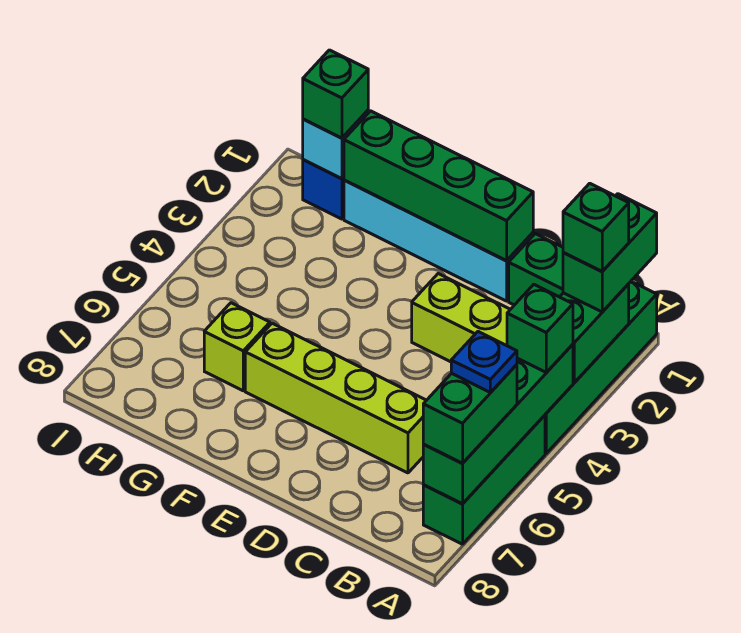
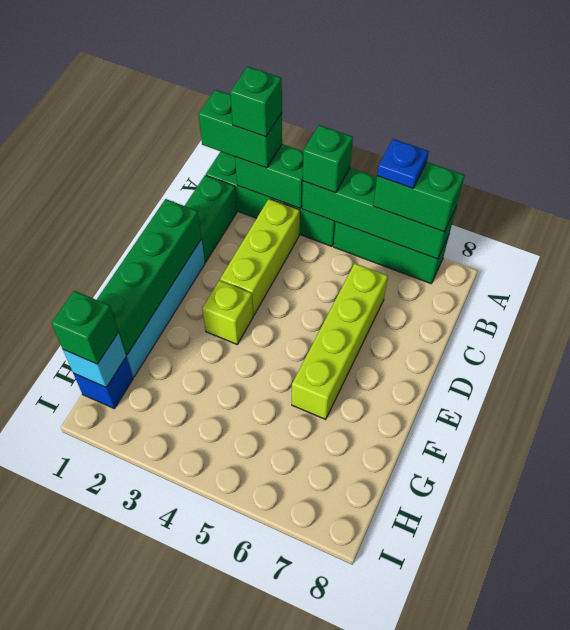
lime 1x1 brick [204,303,270,391] -> lime 1x1 brick moved to [202,280,253,344]

